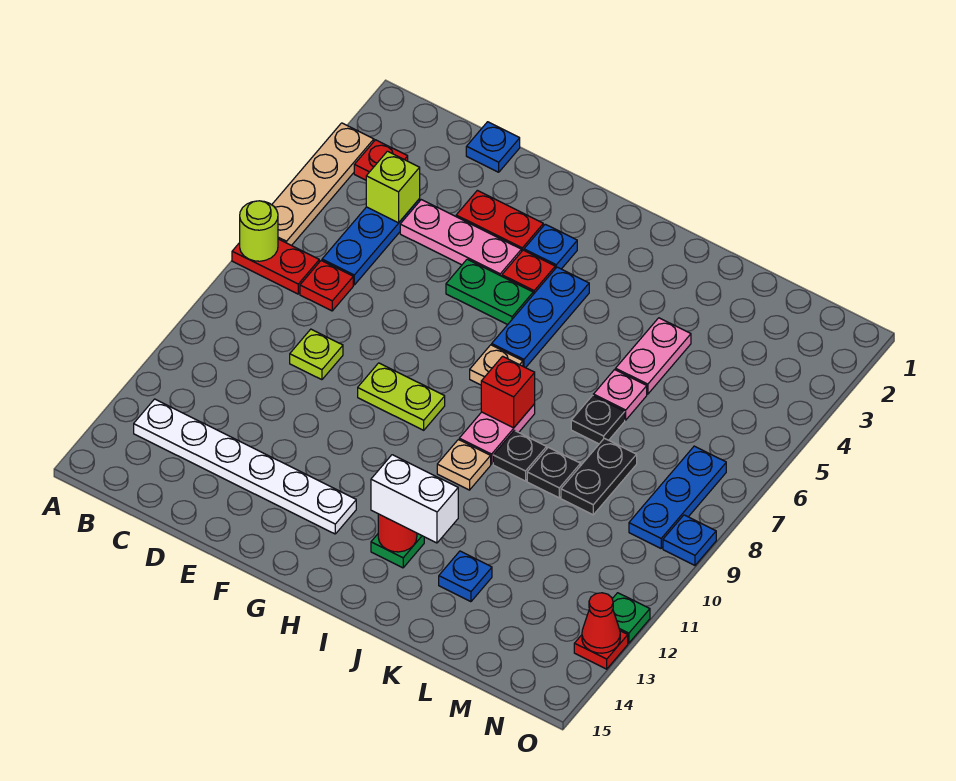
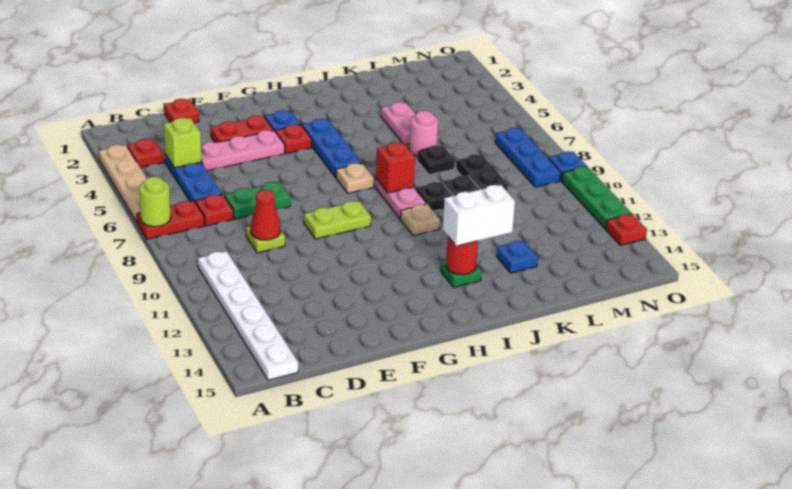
white 1x6 plate [134,399,356,534] -> white 1x6 plate turned to [198,251,298,380]
blue 1x1 plate [466,122,520,172] -> red 1x1 plate [164,99,199,123]
green 1x2 plate [446,259,533,325] -> green 1x2 plate moved to [224,182,290,219]
pink 1x1 plate [593,370,647,420] -> pink 1x1 round brick [409,111,438,156]
green 1x1 plate [612,593,650,643] -> green 1x3 plate [562,167,631,229]
red 1x1 cone [582,593,620,653] -> red 1x1 cone moved to [251,190,280,240]

